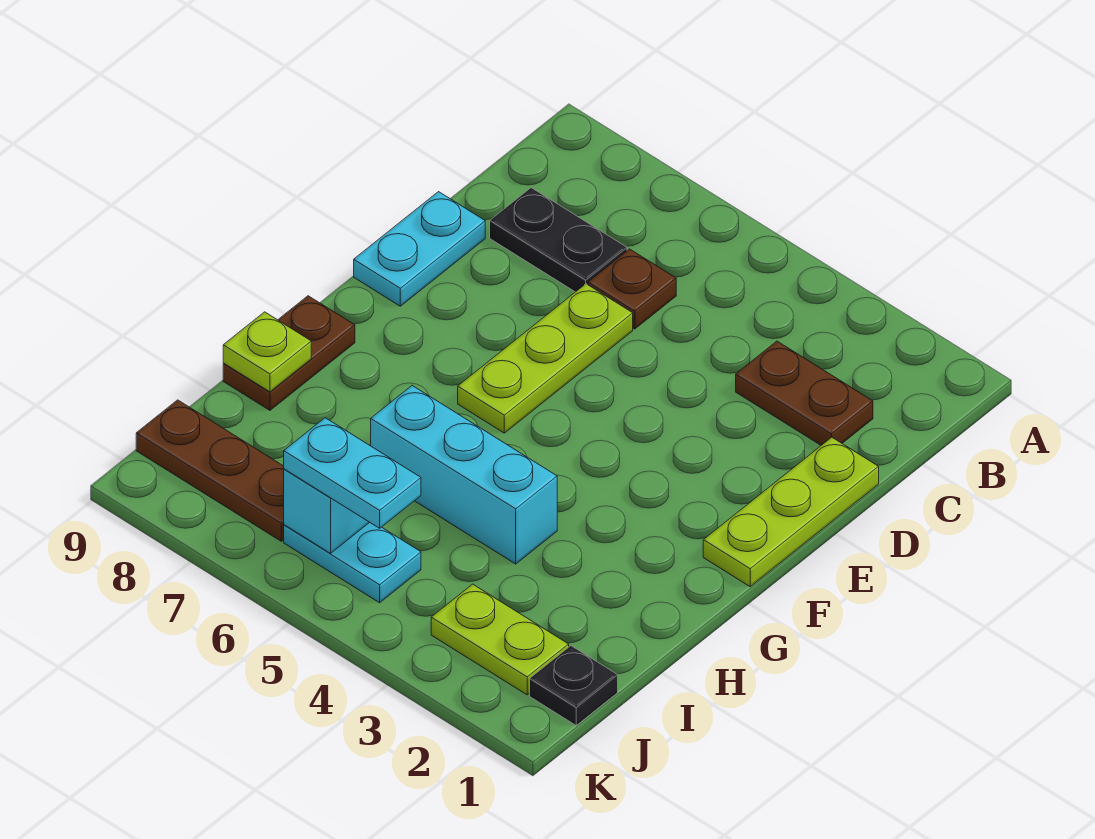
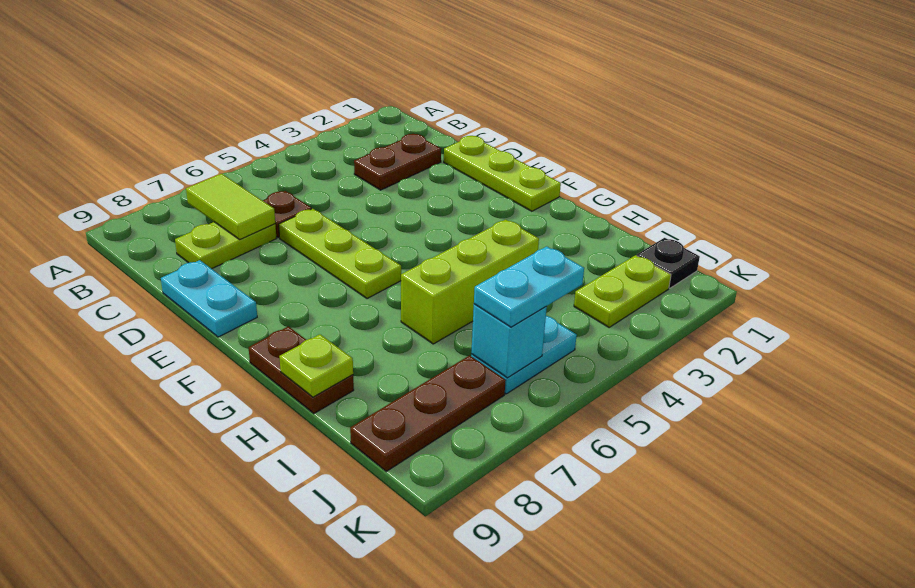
none -> lime 1x2 tile [186,174,275,239]
black 1x2 plate [490,188,627,292] -> lime 1x2 plate [175,222,276,269]
cyan 1x3 brick [371,386,557,564] -> lime 1x3 brick [401,219,539,344]

